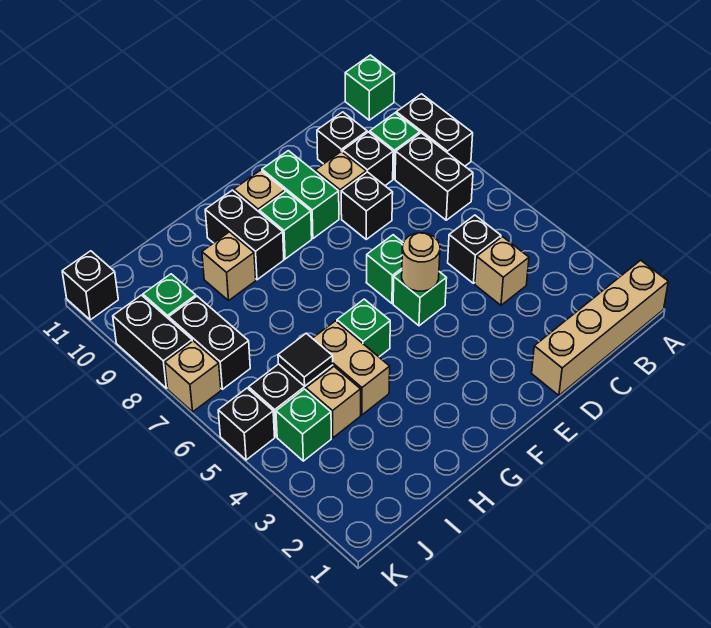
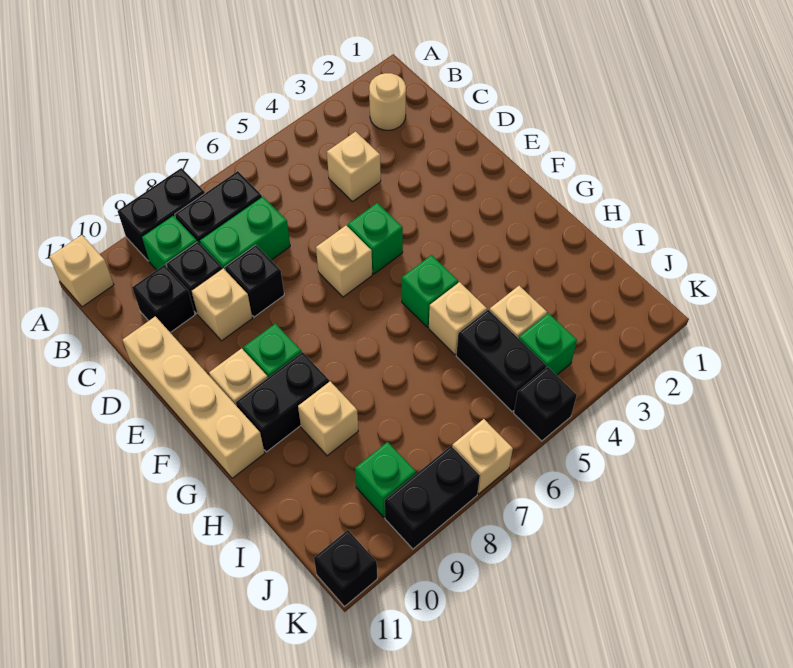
tan 1x4 brick [532,260,668,395] -> tan 1x4 brick moved to [122,316,265,478]
green 1x1 brick [345,55,394,120] -> tan 1x1 brick [50,235,114,307]
black 1x1 brick [448,215,501,283] -> none
tan 1x1 round brick [402,233,440,291] -> tan 1x1 round brick moved to [369,73,406,130]
green 1x1 brick [366,235,403,303] -> tan 1x1 brick [316,226,372,297]
green 1x2 brick [262,151,339,238] -> green 1x2 brick moved to [200,196,290,270]
tan 1x2 brick [313,321,390,415] -> tan 1x1 brick [429,282,487,355]
black 1x1 tile [278,333,333,386] -> none
black 1x2 brick [169,296,250,389] -> none

